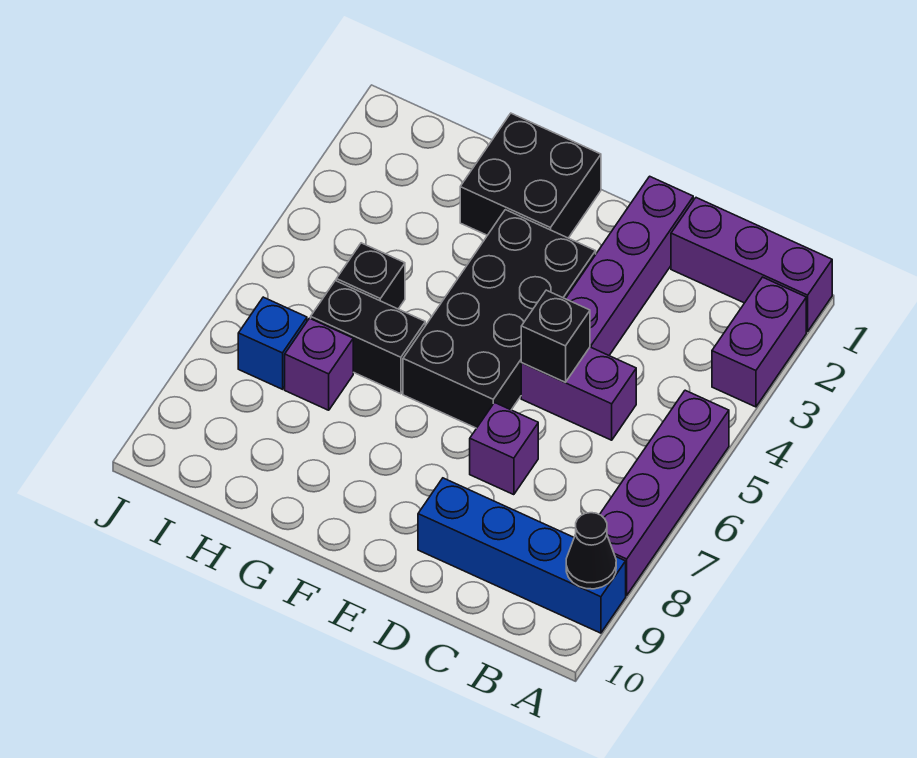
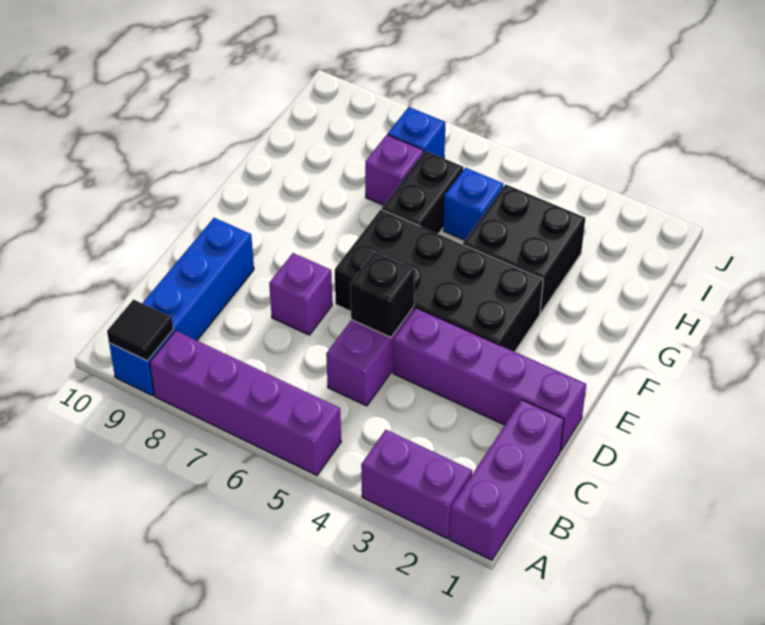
black 1x1 cone [566,513,616,589] -> black 1x1 tile [107,300,173,361]
black 2x2 brick [460,113,601,238] -> black 2x2 brick moved to [463,184,585,313]
black 1x1 brick [336,243,405,309] -> blue 1x1 brick [443,168,503,240]

